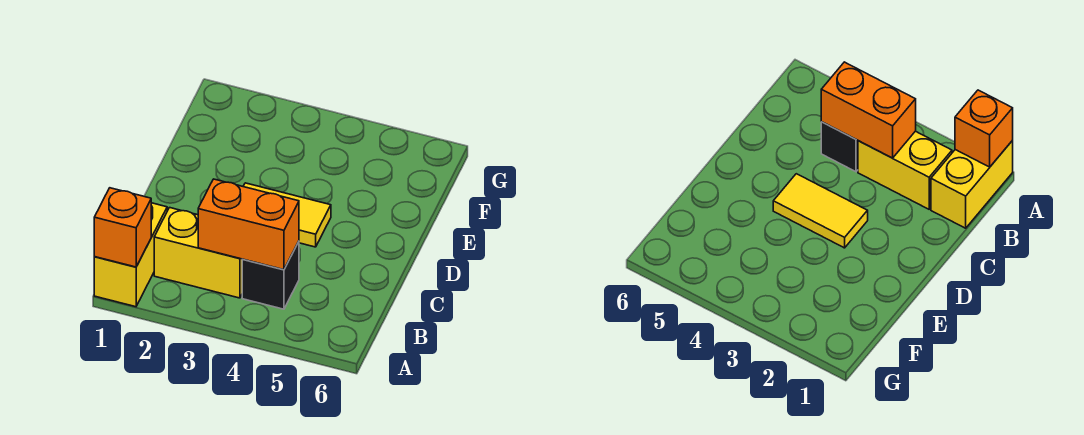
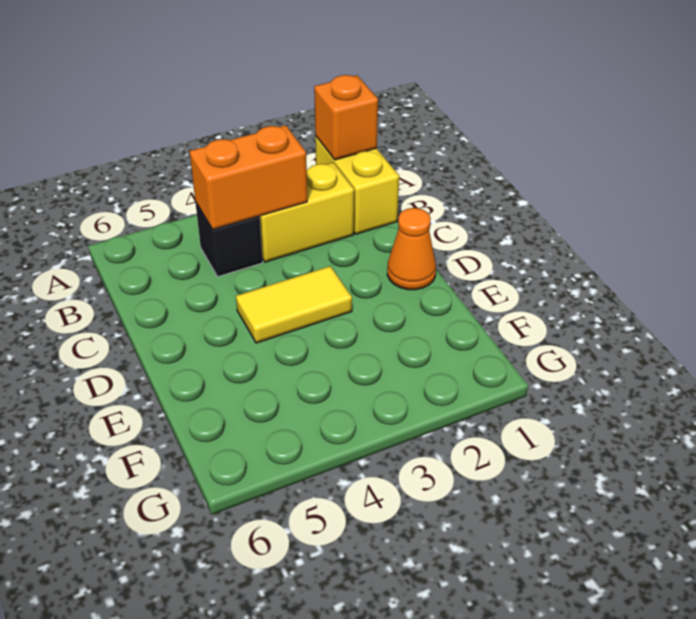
none -> orange 1x1 cone [387,208,436,290]

